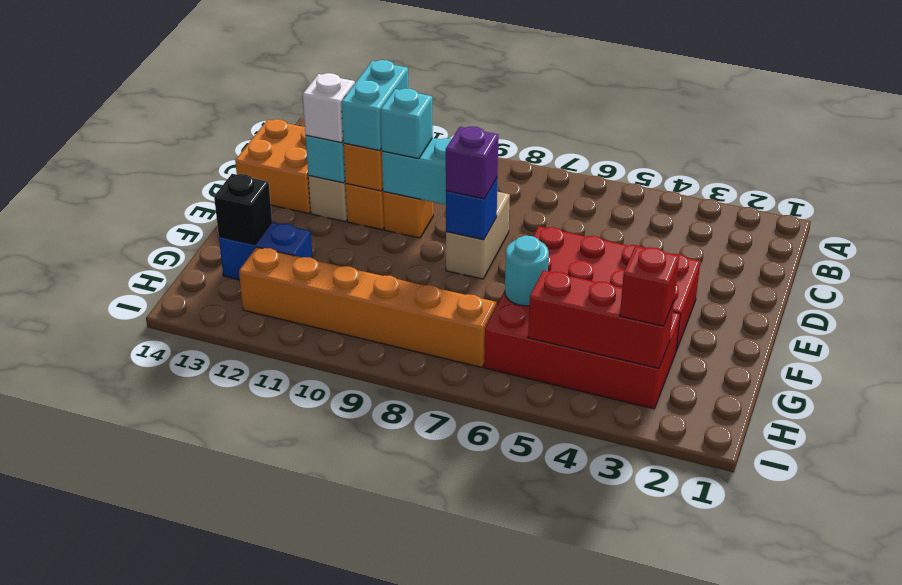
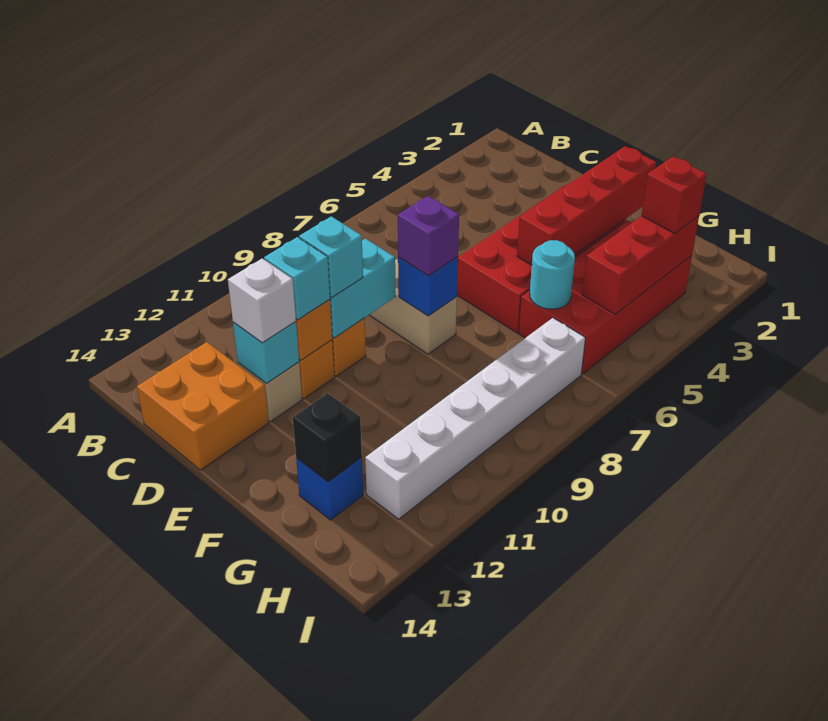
cyan 1x2 brick [341,60,408,151] -> cyan 1x1 brick [264,237,330,320]
none -> red 1x4 brick [517,146,656,265]
blue 1x2 brick [219,222,312,280] -> blue 1x1 brick [296,457,363,520]
orange 1x6 brick [239,247,497,367] -> white 1x6 brick [365,318,585,519]

